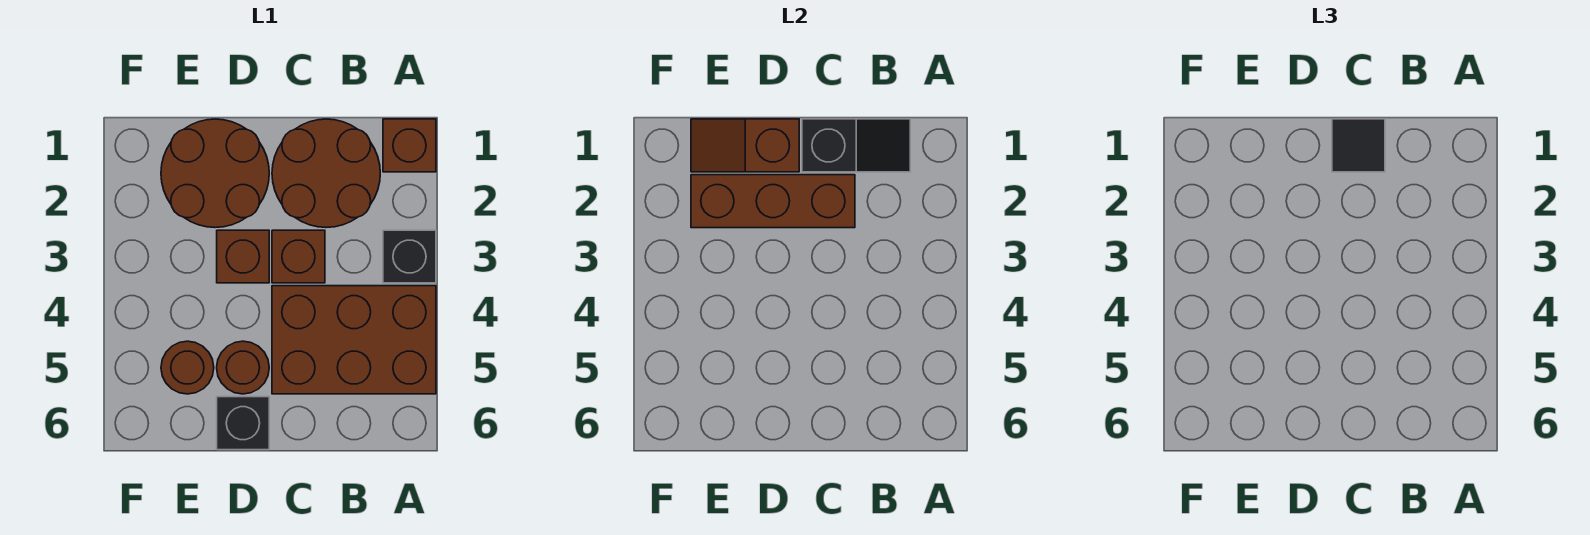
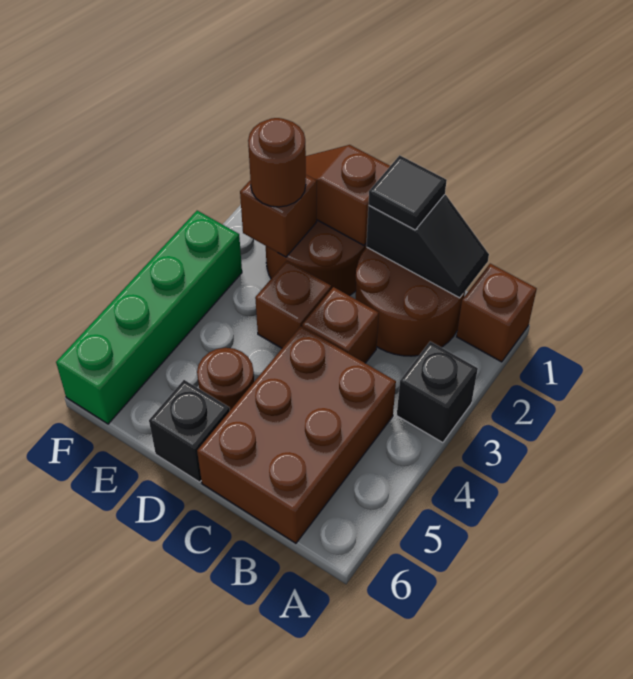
brown 2x3 brick [272,286,436,394] -> brown 2x3 brick turned to [197,326,396,543]
brown 1x3 brick [691,175,855,228] -> brown 1x1 brick [240,175,317,257]
brown 1x1 round brick [161,341,214,394] -> brown 1x1 round brick moved to [248,118,306,207]
none -> green 1x4 brick [56,211,242,424]

